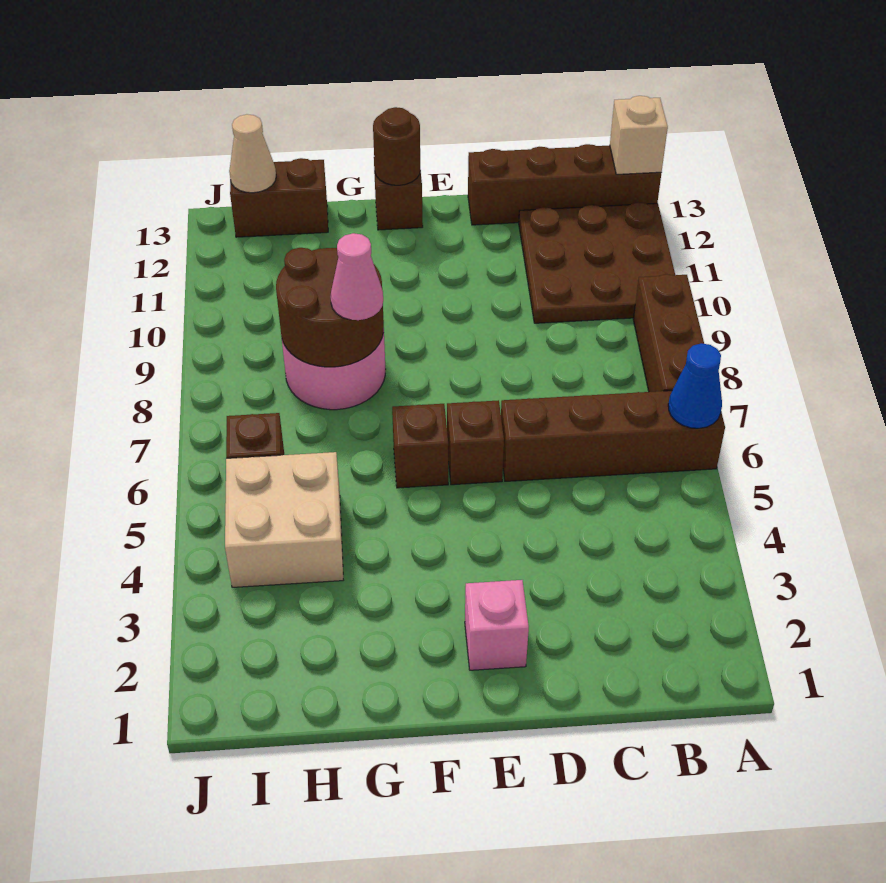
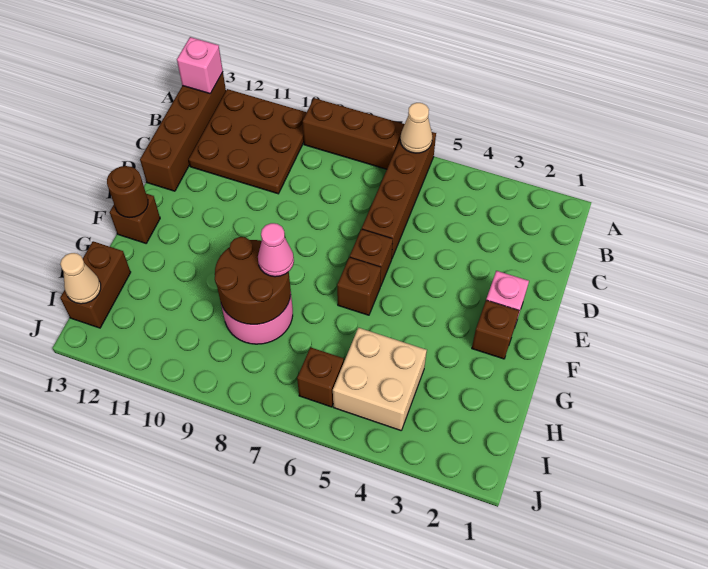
blue 1x1 cone [668,343,722,428] -> tan 1x1 cone [400,103,433,153]
tan 1x1 brick [610,96,668,174] -> pink 1x1 brick [177,37,223,93]
none -> brown 1x1 brick [472,300,519,359]

